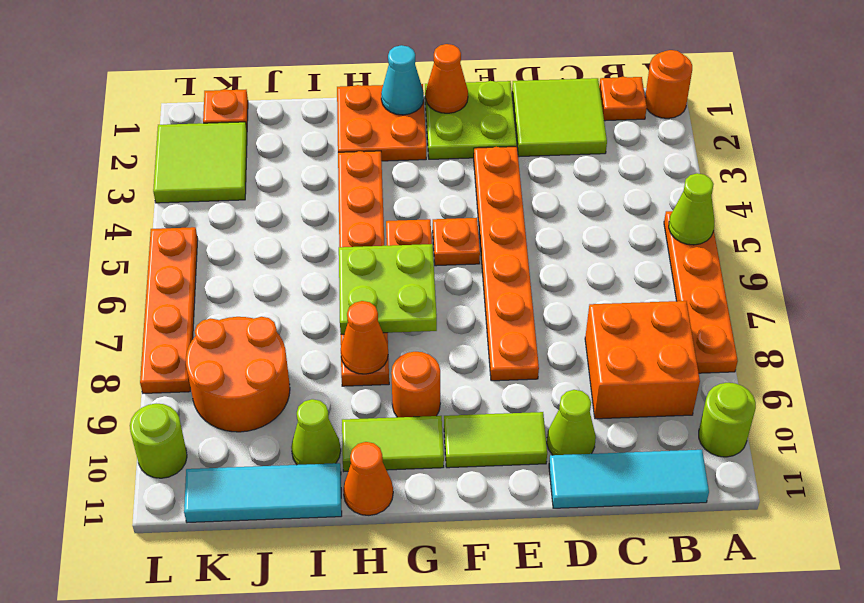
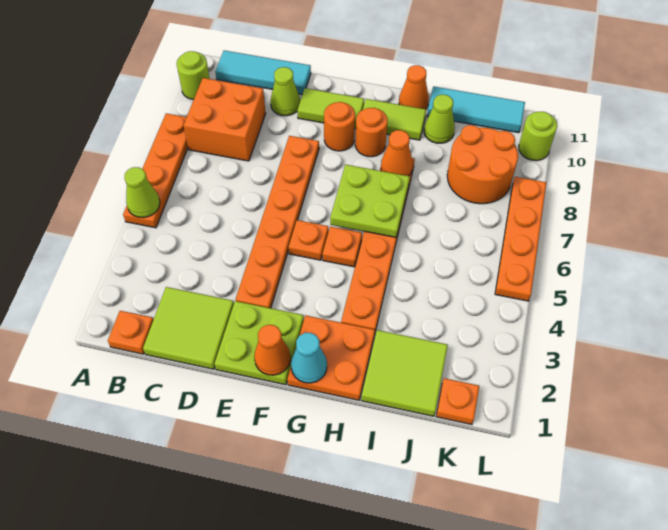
orange 1x1 round brick [645,50,692,118] -> orange 1x1 round brick moved to [324,102,355,151]
lime 2x2 tile [153,122,247,203] -> lime 2x2 tile moved to [361,330,448,416]

